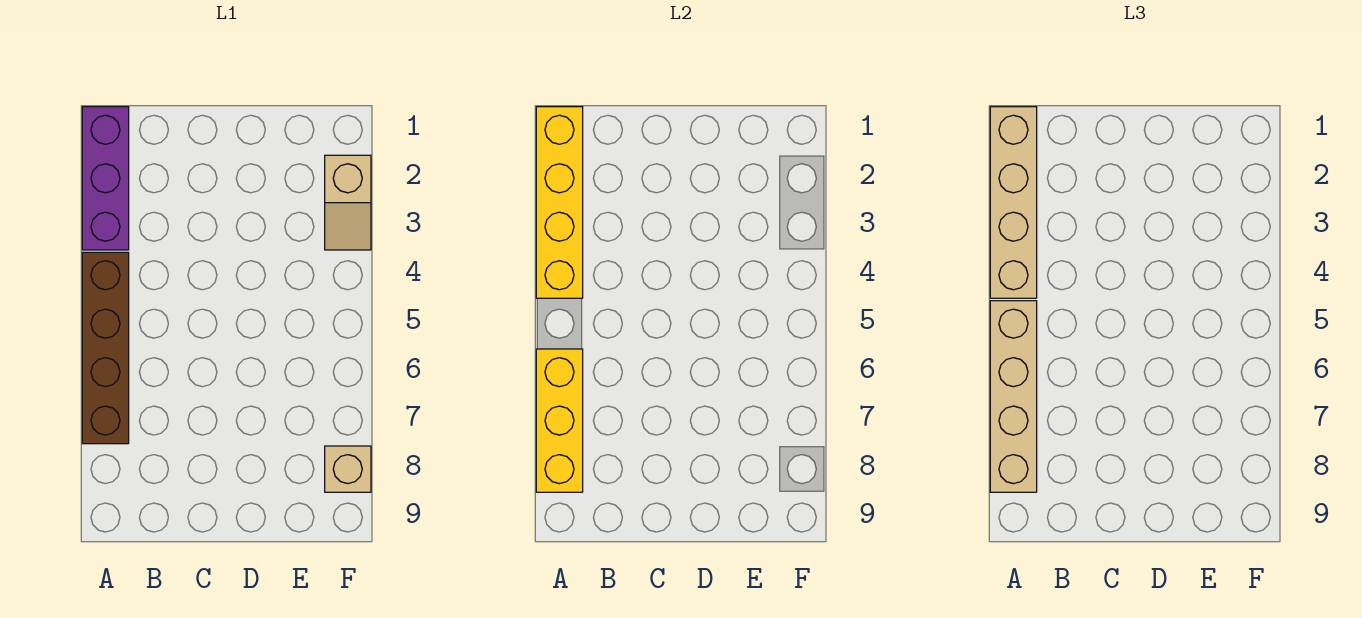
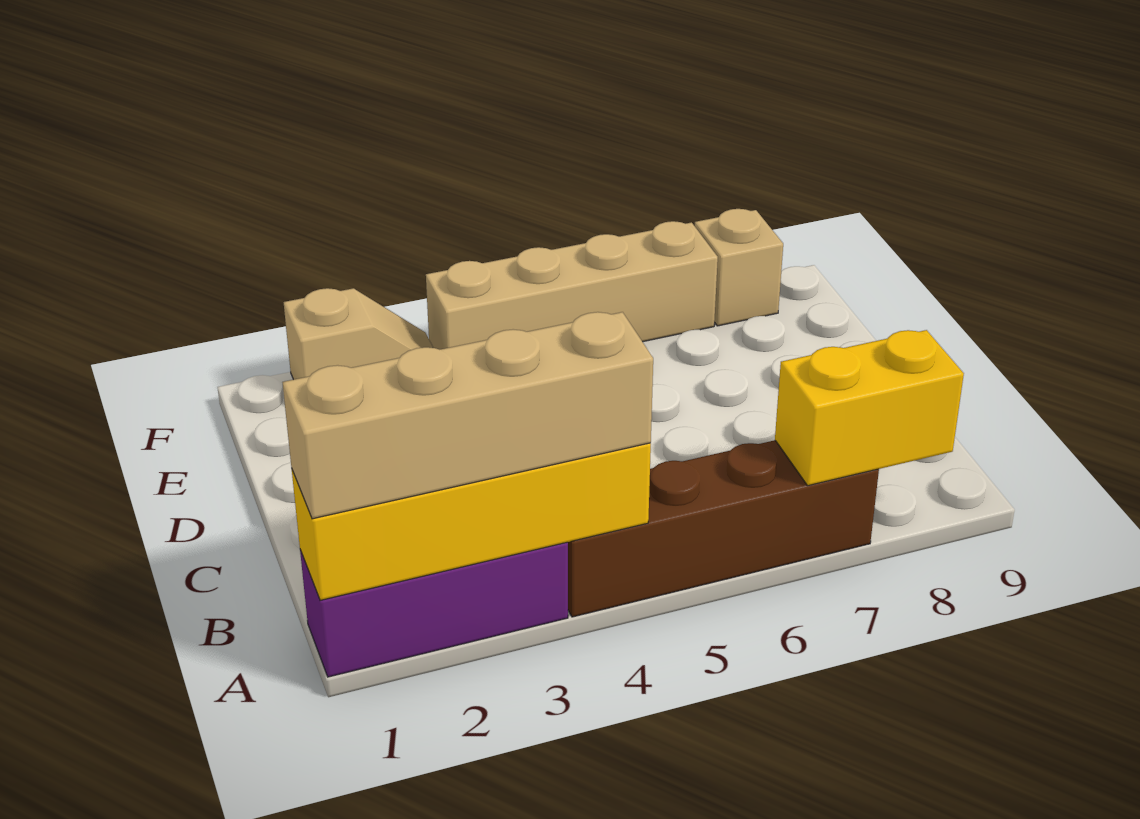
tan 1x4 brick [990,301,1037,492] -> tan 1x4 brick moved to [426,221,718,350]
yellow 1x3 brick [536,349,583,492] -> yellow 1x2 brick [775,330,964,486]

